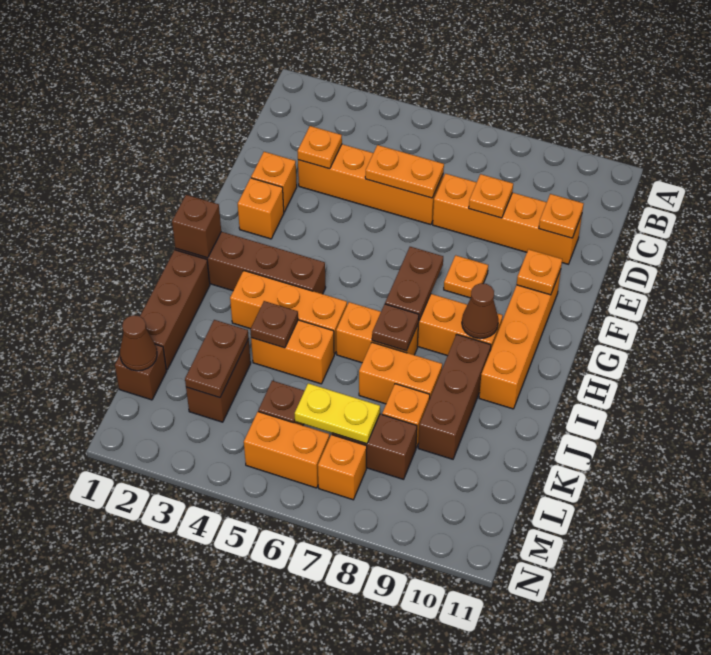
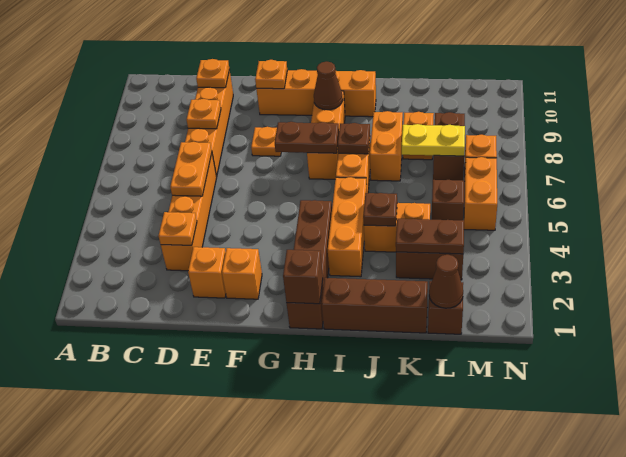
brown 1x3 brick [418,334,491,459] -> none
orange 1x2 brick [251,320,334,384] -> orange 1x2 brick turned to [364,203,430,252]
yellow 1x2 plate [295,383,380,444] -> yellow 1x2 plate turned to [402,124,465,156]

